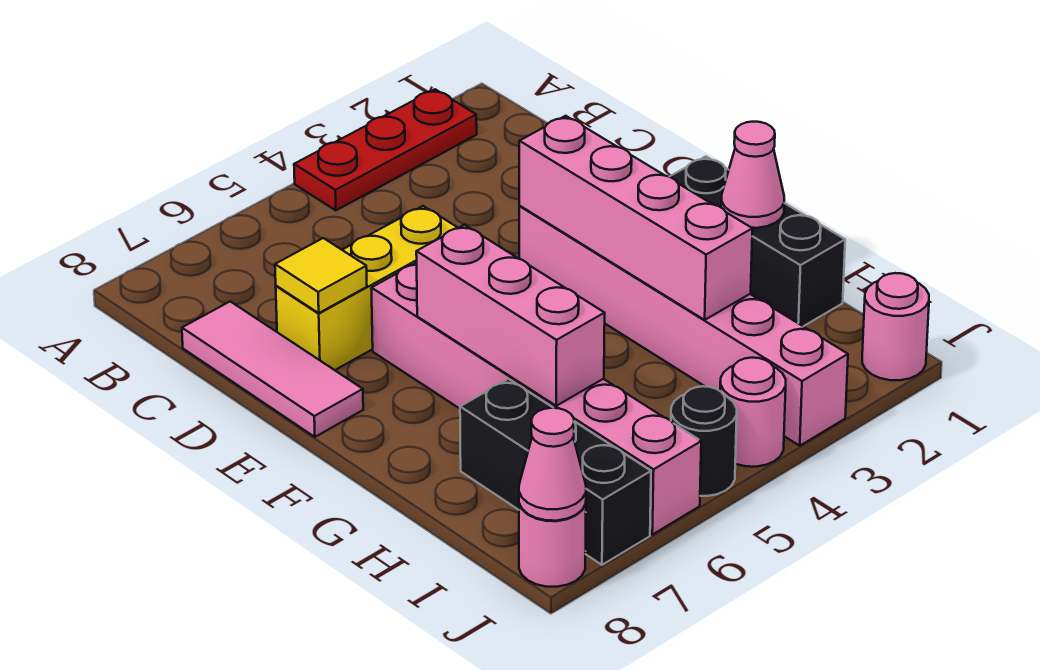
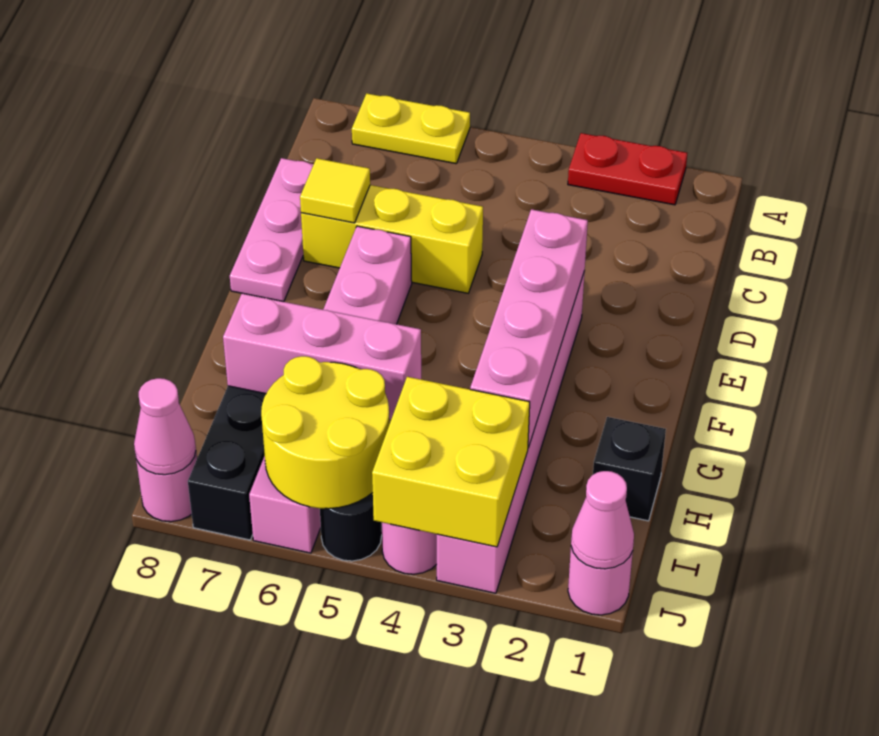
red 1x3 plate [294,89,477,210] -> red 1x2 plate [568,133,687,205]
none -> yellow 1x2 plate [352,93,470,164]
pink 1x3 tile [182,301,363,437] -> pink 1x3 plate [230,158,314,302]
black 1x3 brick [669,156,845,326] -> black 1x1 brick [593,417,666,521]
pink 1x3 brick [416,225,605,406] -> pink 1x3 brick turned to [223,293,421,420]
pink 1x1 cone [721,122,784,228] -> pink 1x1 cone moved to [571,471,634,569]
none -> yellow 2x2 brick [372,377,530,547]
none -> yellow 2x2 round brick [261,356,389,509]

